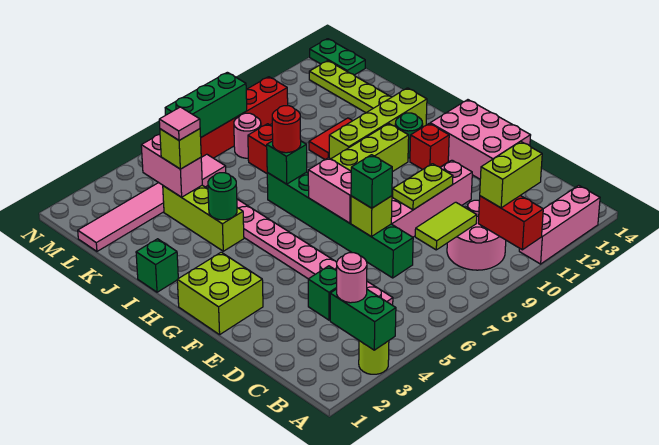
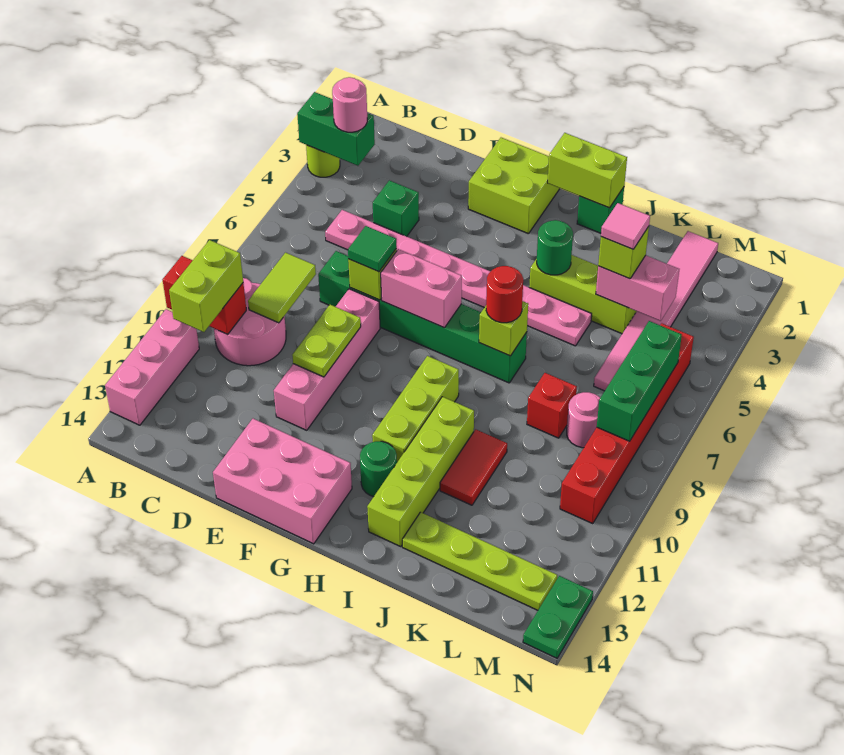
green 1x1 brick [351,155,392,208] -> green 1x1 tile [348,226,397,272]
red 1x1 brick [410,123,449,169] -> none
none -> lime 1x2 brick [548,133,627,208]
green 1x1 brick [267,141,307,184] -> lime 1x1 brick [479,301,528,356]
green 1x2 plate [310,39,365,75] -> green 1x2 plate turned to [523,576,593,658]

